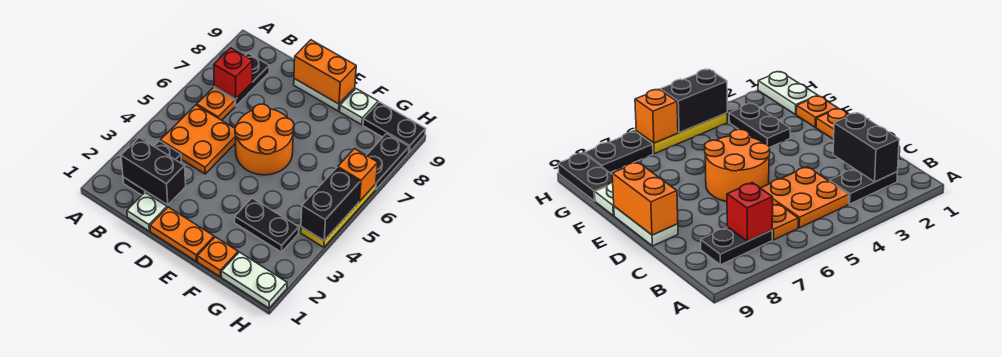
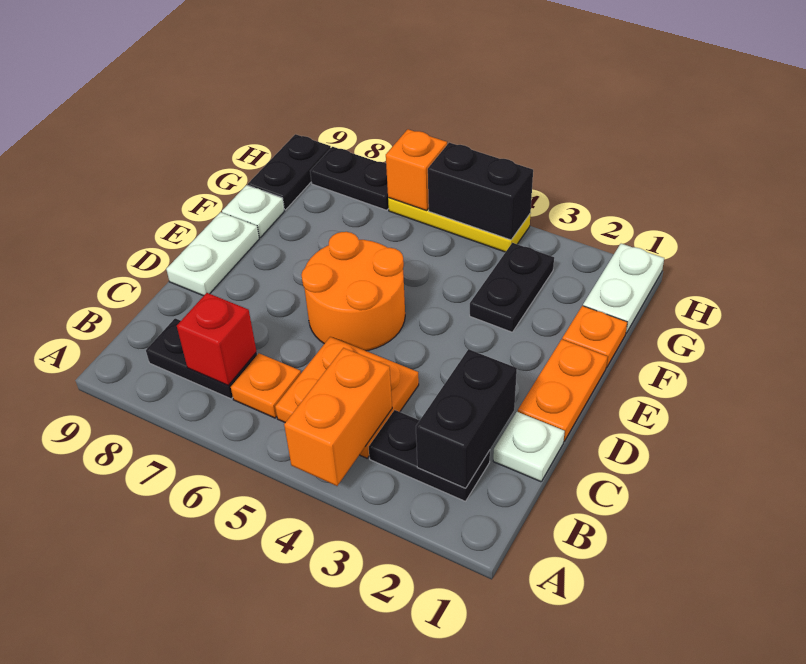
orange 1x2 brick [294,40,356,104] -> orange 1x2 brick moved to [284,348,392,486]

